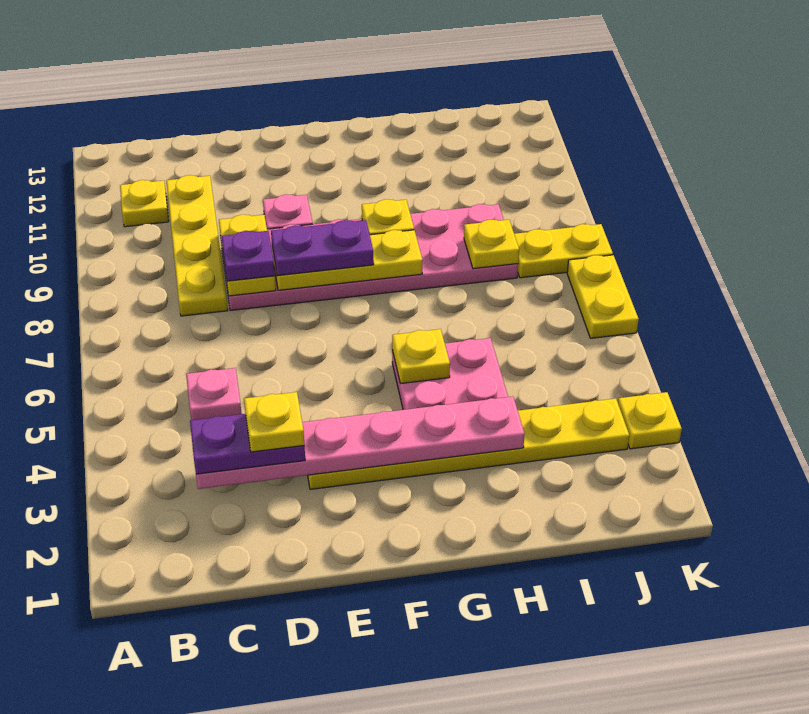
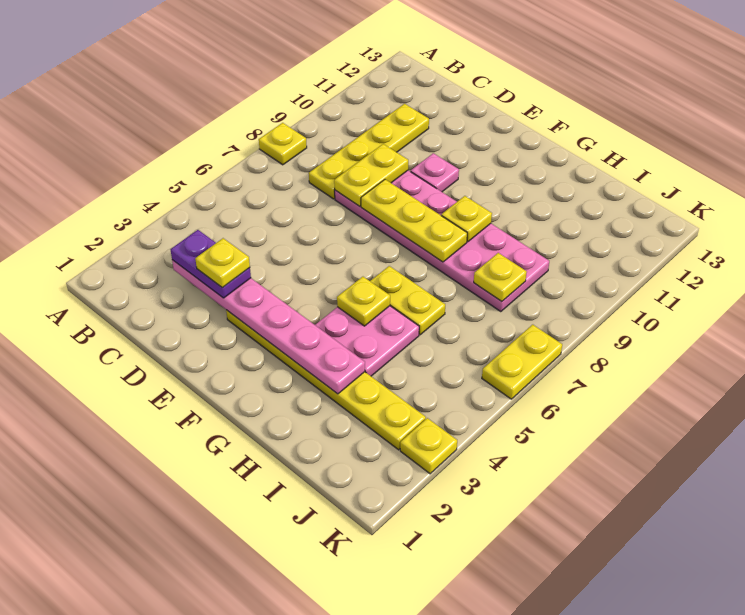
yellow 1x1 plate [120,180,169,227] -> yellow 1x1 plate moved to [259,123,307,165]
pink 1x1 plate [186,368,242,420] -> none
purple 1x1 plate [222,231,275,281] -> none
purple 1x2 plate [271,220,374,276] -> none
yellow 1x2 plate [514,224,613,278] -> yellow 1x2 plate moved to [370,266,445,335]

